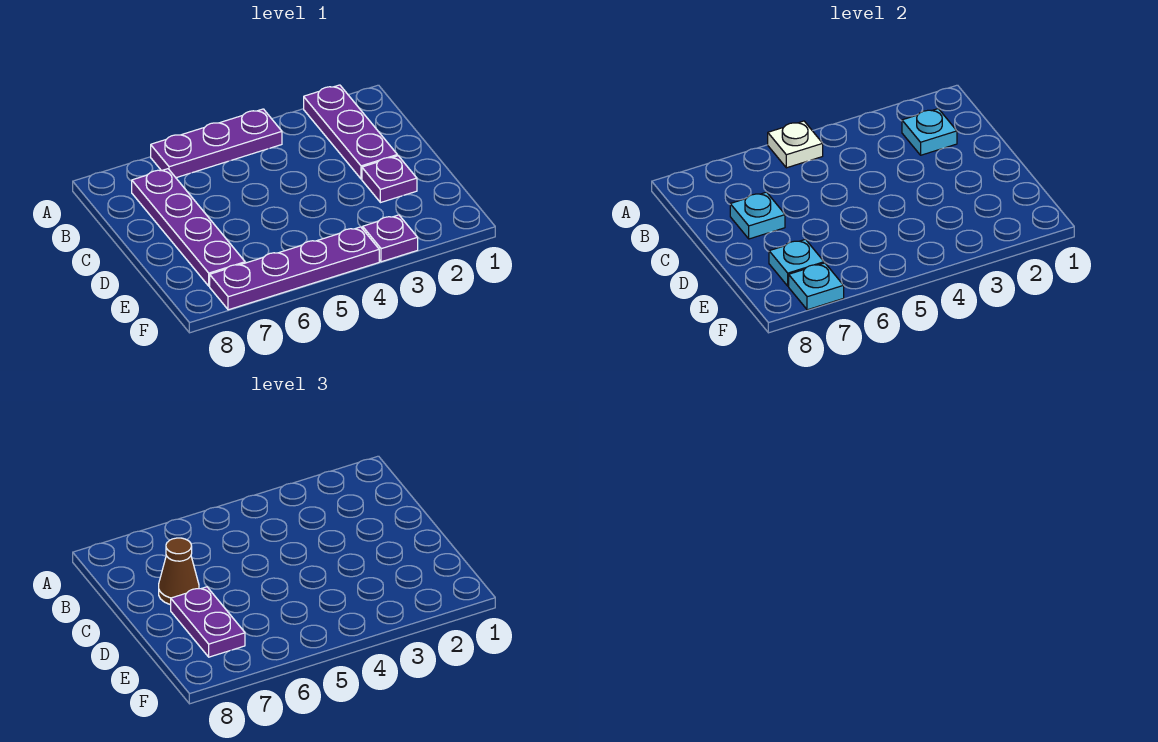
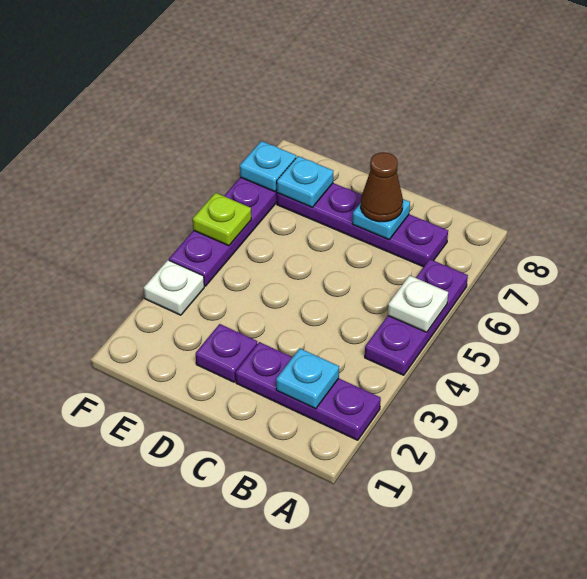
purple 1x2 plate [171,587,245,657] -> none
purple 1x1 plate [363,215,418,262] -> white 1x1 plate [144,260,204,315]
none -> lime 1x1 plate [193,193,251,246]

